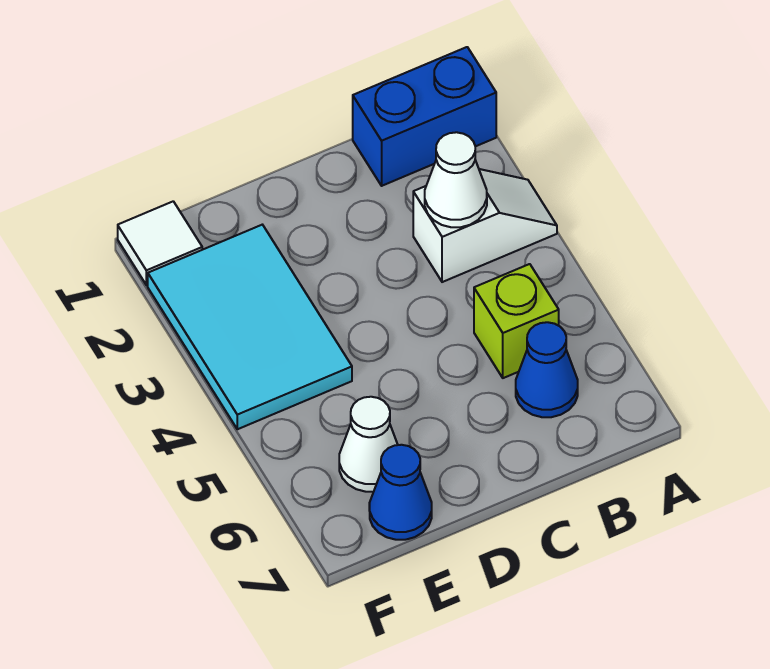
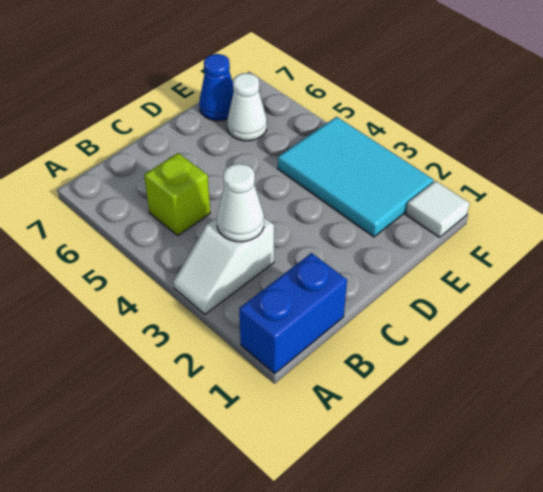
blue 1x1 cone [516,322,578,417] -> none

